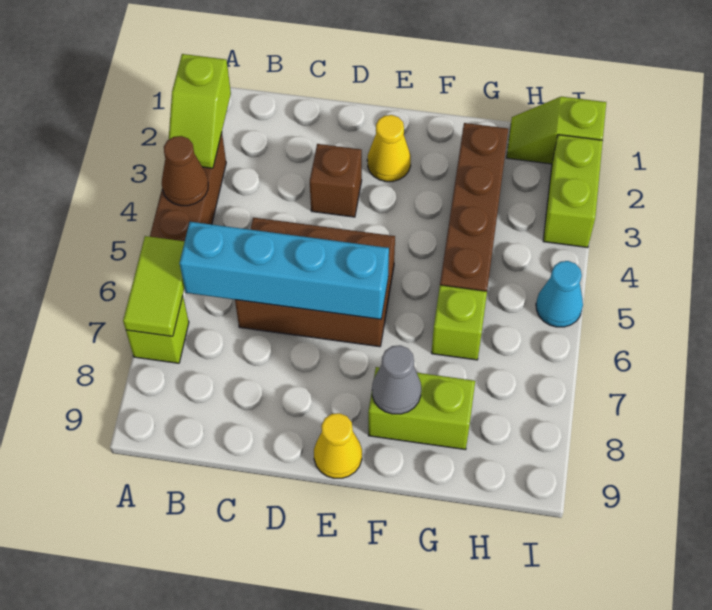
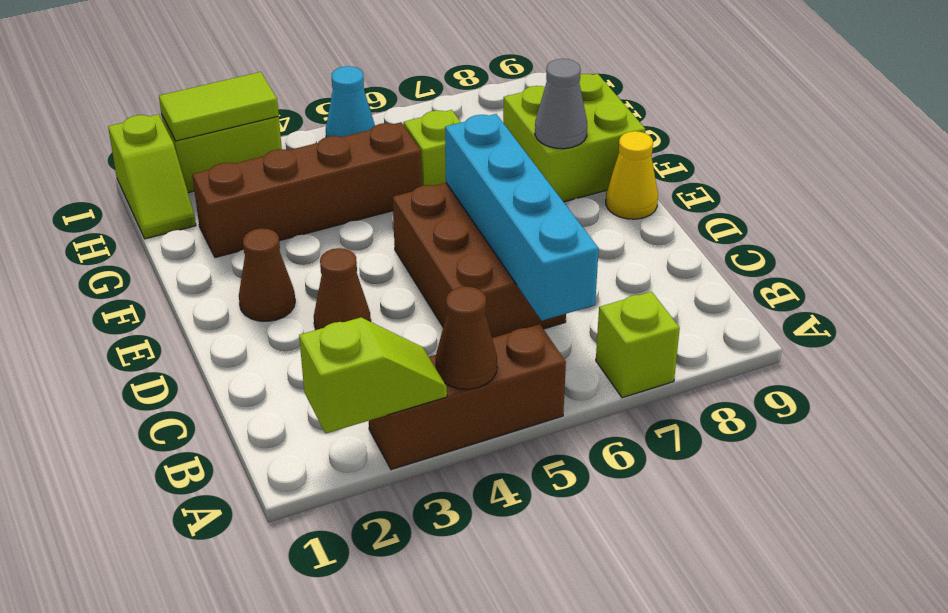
lime 1x2 tile [123,236,185,336] -> lime 1x2 tile moved to [159,72,279,141]
brown 1x1 brick [310,144,362,217] -> brown 1x1 cone [314,248,371,330]
yellow 1x1 cone [367,115,411,182] -> brown 1x1 cone [239,228,295,321]
lime 1x2 brick [368,367,475,450] -> lime 2x2 brick [503,74,645,202]

